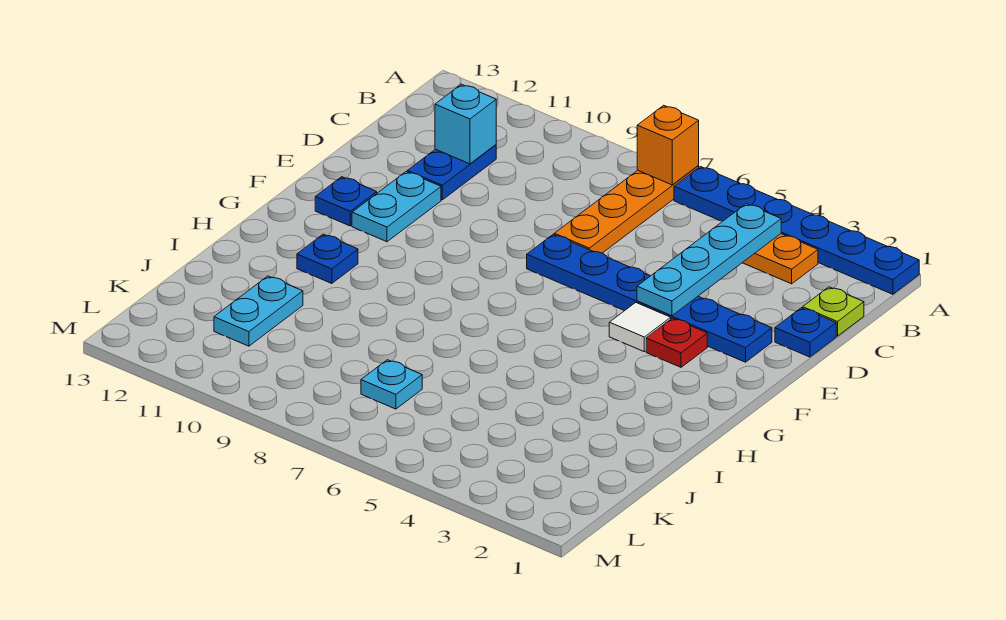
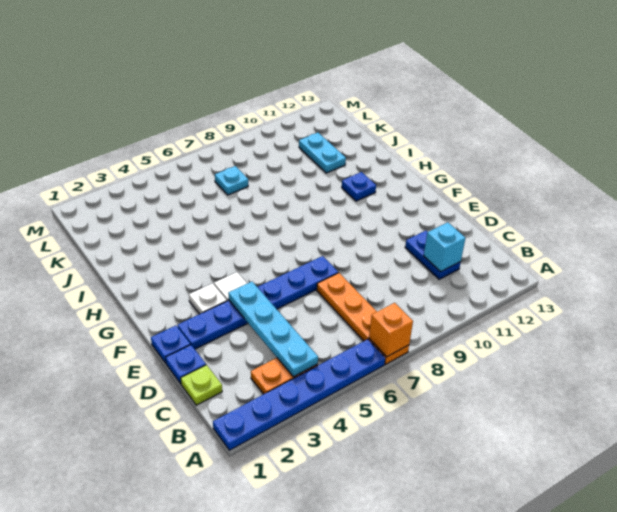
cyan 1x2 plate [352,172,441,242] -> none
red 1x1 plate [646,318,707,367] -> white 1x1 plate [189,283,227,314]
blue 1x1 plate [315,177,377,226] -> blue 1x1 plate moved to [151,326,190,363]

